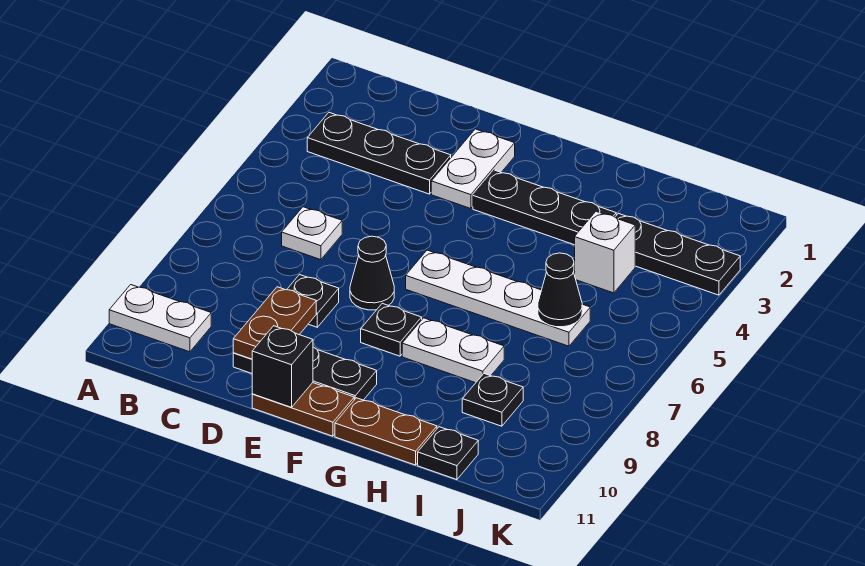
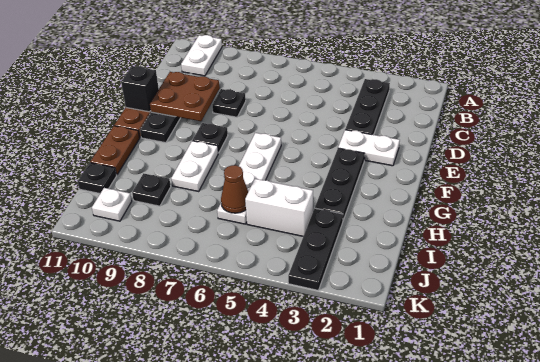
white 1x1 plate [282,207,342,260] -> white 1x1 plate moved to [92,188,132,221]
brown 1x2 plate [233,287,316,359] -> brown 2x2 plate [150,72,220,121]
black 1x1 cone [350,236,394,310] -> none
white 1x1 brick [575,211,635,293] -> white 1x2 brick [245,179,313,236]
black 1x1 cone [538,253,582,327] -> brown 1x1 cone [221,165,248,213]

